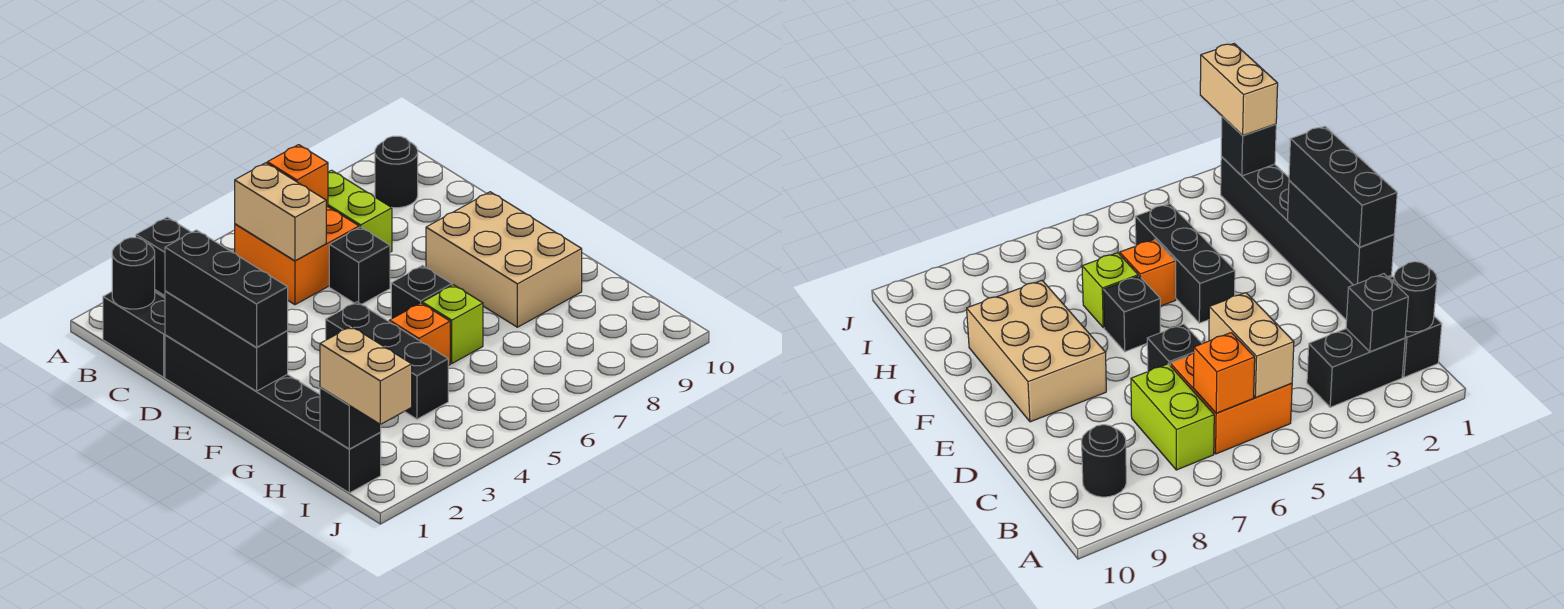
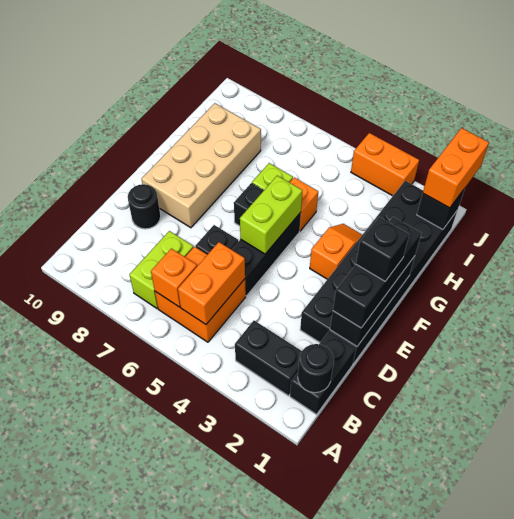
black 1x1 brick [136,217,191,296] -> black 1x1 brick moved to [356,217,409,281]
tan 1x2 brick [235,163,326,261] -> orange 1x2 brick [178,242,245,324]
black 1x1 round brick [375,136,418,208] -> black 1x1 round brick moved to [128,184,161,229]
black 1x6 brick [165,335,381,493] -> black 2x6 brick [300,181,457,364]
none -> lime 1x2 brick [240,176,302,254]
tan 2x3 brick [426,192,582,327] -> tan 2x4 brick [141,103,261,228]
none -> orange 1x2 slope [310,224,362,279]
black 1x3 brick [326,302,448,419] -> black 1x3 brick moved to [232,212,301,296]
tan 1x2 brick [320,326,412,425] -> orange 1x2 brick [423,128,489,208]
none -> orange 1x2 brick [351,133,419,196]

